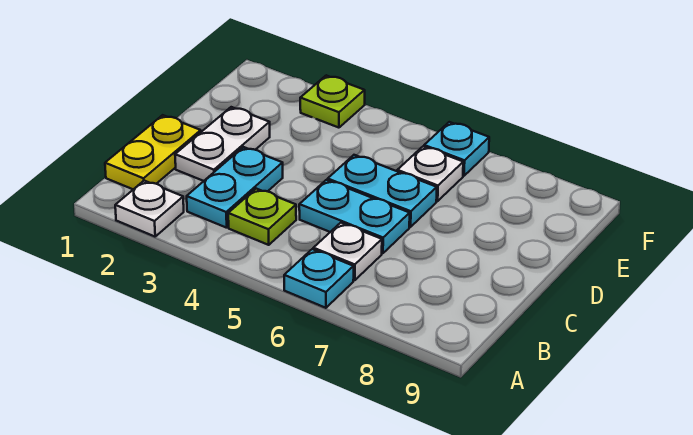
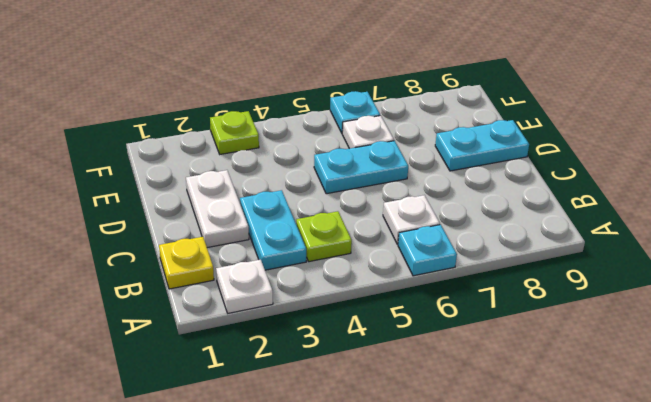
yellow 1x2 plate [105,115,201,189] -> yellow 1x1 plate [159,237,214,289]
cyan 1x2 plate [299,180,410,253] -> cyan 1x2 plate moved to [435,120,529,171]

